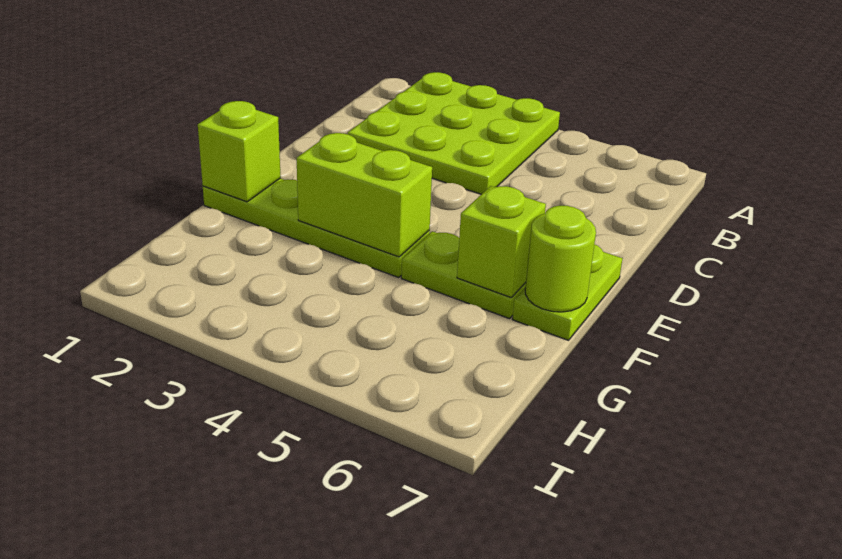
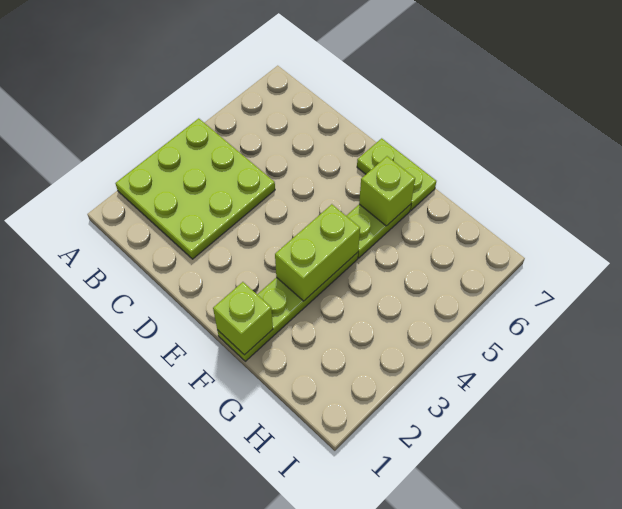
lime 1x1 round brick [525,206,596,312] -> none

